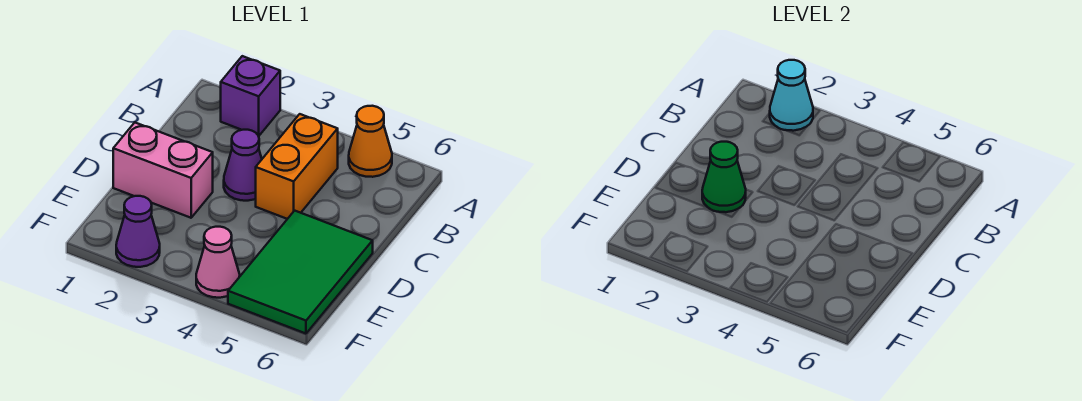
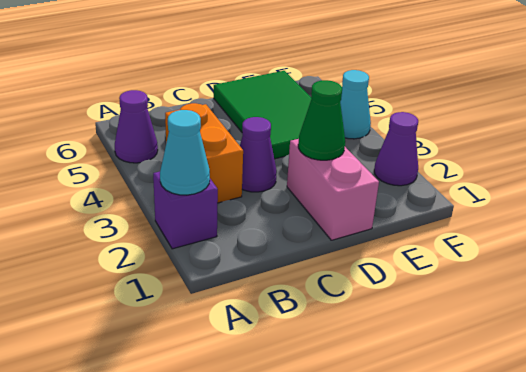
orange 1x1 cone [349,106,392,177] -> purple 1x1 cone [115,90,158,163]
orange 1x2 brick [256,114,338,219] -> orange 1x2 brick turned to [165,103,243,203]
green 2x3 tile [228,211,373,334] -> green 2x3 tile turned to [214,71,312,159]
pink 1x1 cone [196,227,240,298] -> cyan 1x1 cone [340,70,371,139]

